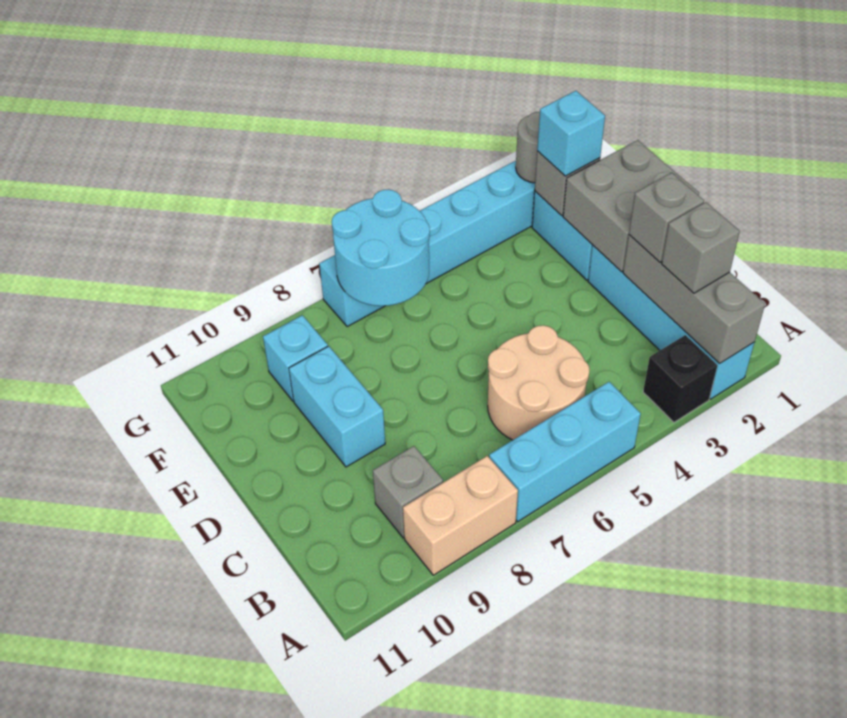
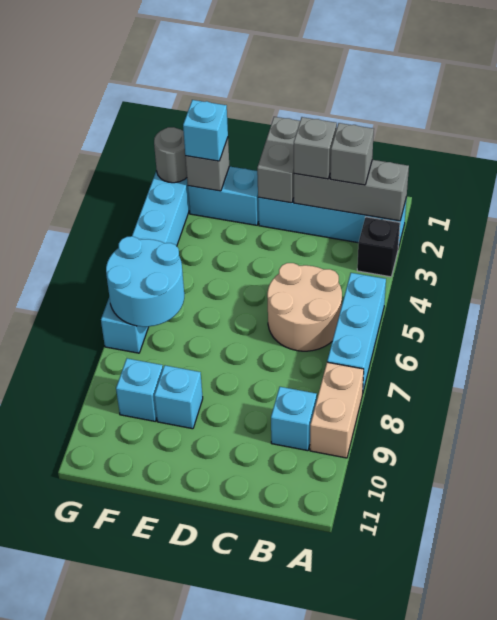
grey 1x1 brick [373,446,443,538] -> cyan 1x1 brick [271,387,317,451]
grey 2x2 brick [563,140,699,272] -> grey 1x2 brick [257,117,300,203]
cyan 1x2 brick [289,346,385,467] -> cyan 1x1 brick [154,365,203,429]

